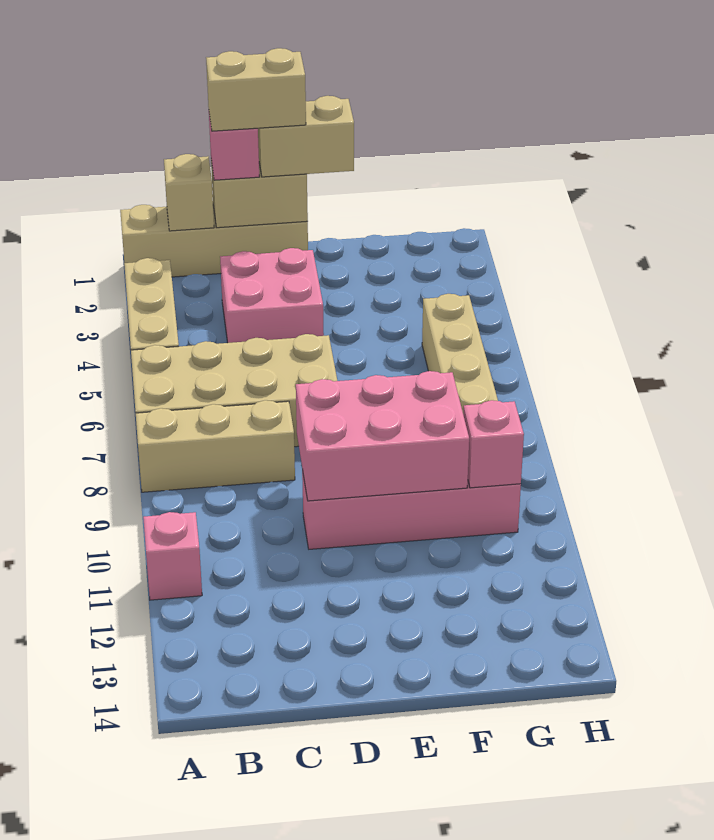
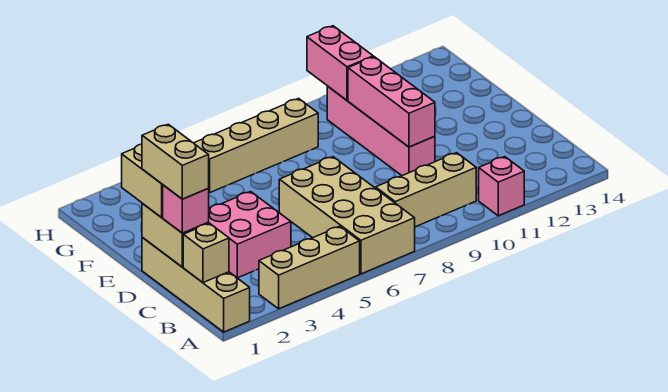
tan 1x3 brick [136,400,295,492] -> tan 1x3 brick turned to [376,153,476,227]
pink 2x3 brick [296,371,469,501] -> pink 1x3 brick [348,57,435,147]
pink 1x1 brick [463,400,524,488] -> pink 1x2 brick [307,26,373,100]

